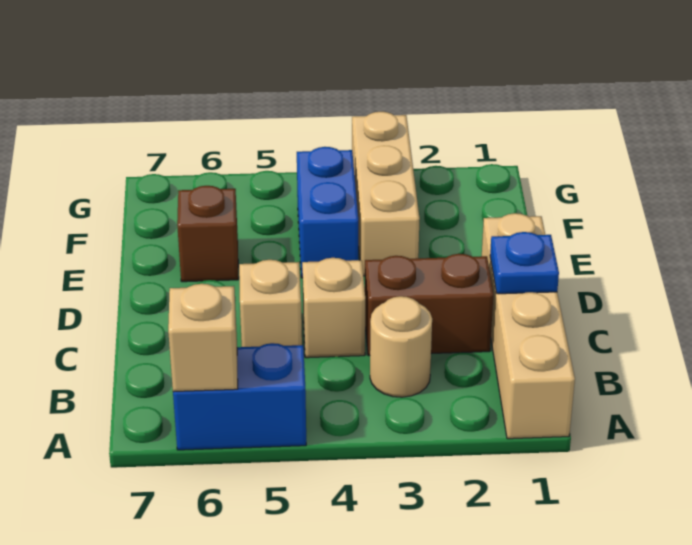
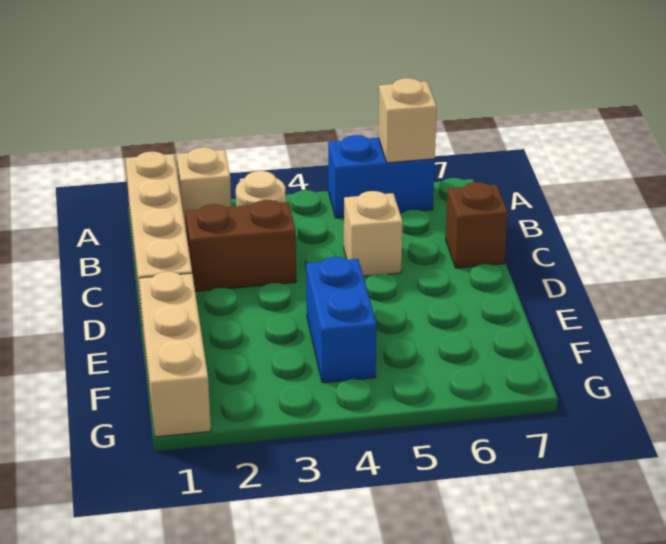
blue 1x1 plate [490,232,559,294] -> none
tan 1x1 brick [302,258,365,358] -> tan 1x1 brick moved to [177,147,231,231]
tan 1x3 brick [352,112,420,276] -> tan 1x3 brick moved to [139,272,211,437]
brown 1x1 brick [177,186,238,282] -> brown 1x1 brick moved to [446,182,508,268]

